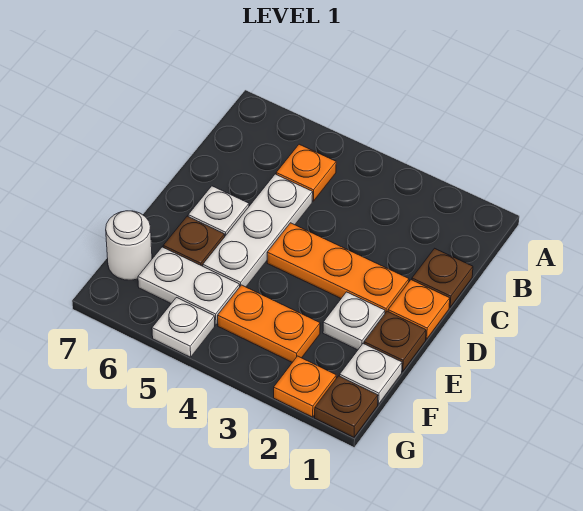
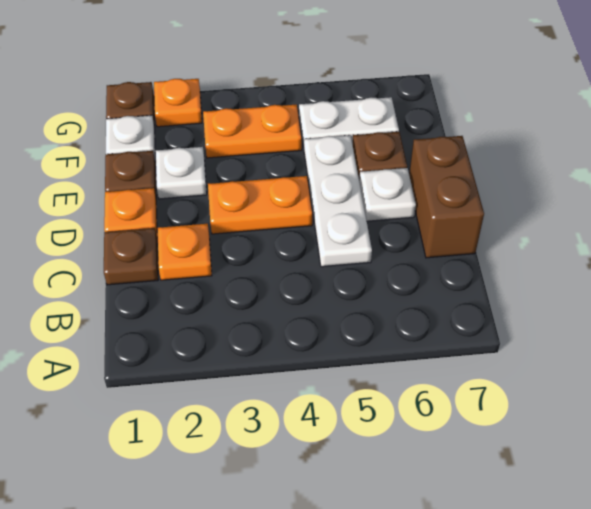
orange 1x1 plate [276,144,336,201] -> orange 1x1 plate moved to [157,224,212,280]
none -> brown 1x2 brick [409,136,484,258]
orange 1x3 plate [267,223,409,313] -> orange 1x2 plate [208,176,312,234]
white 1x1 round brick [106,211,152,280] -> none
white 1x1 plate [152,298,215,357] -> none

